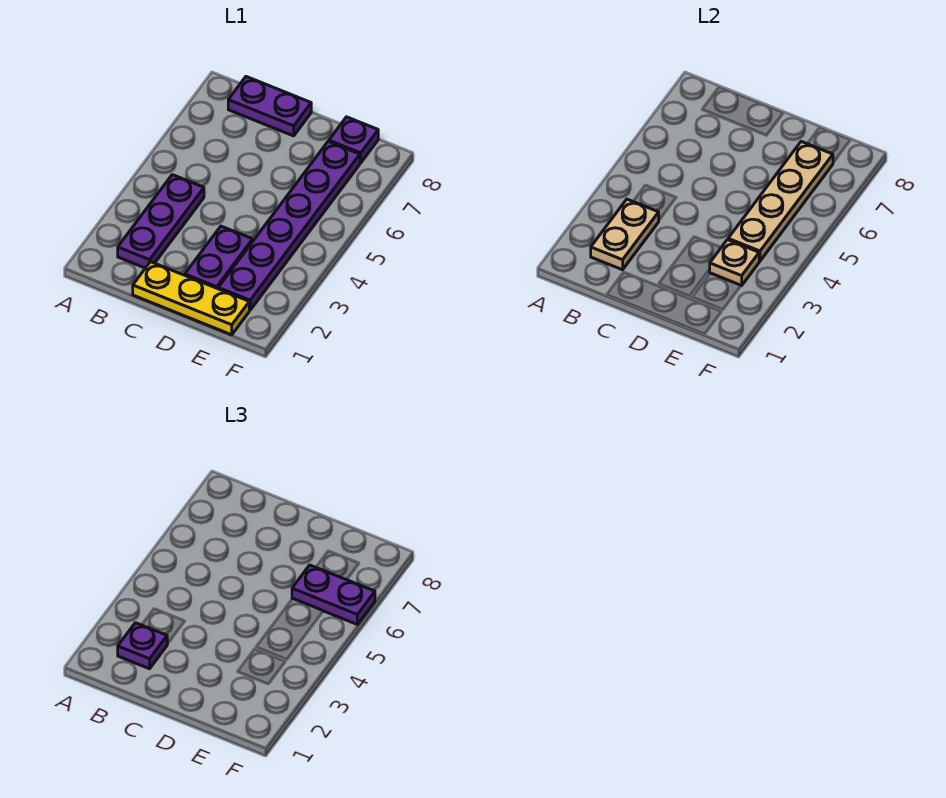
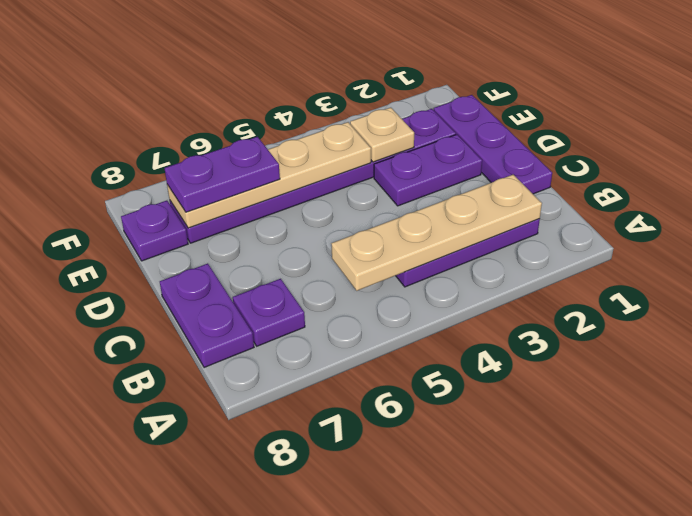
tan 1x2 plate [591,199,659,270] -> tan 1x4 plate [331,175,542,291]
purple 1x1 plate [118,623,167,669] -> purple 1x1 plate moved to [233,279,305,346]
yellow 1x3 plate [133,262,249,335] -> purple 1x3 plate [434,95,552,194]
purple 1x2 plate [292,565,375,624] -> purple 1x2 plate turned to [165,137,280,212]

